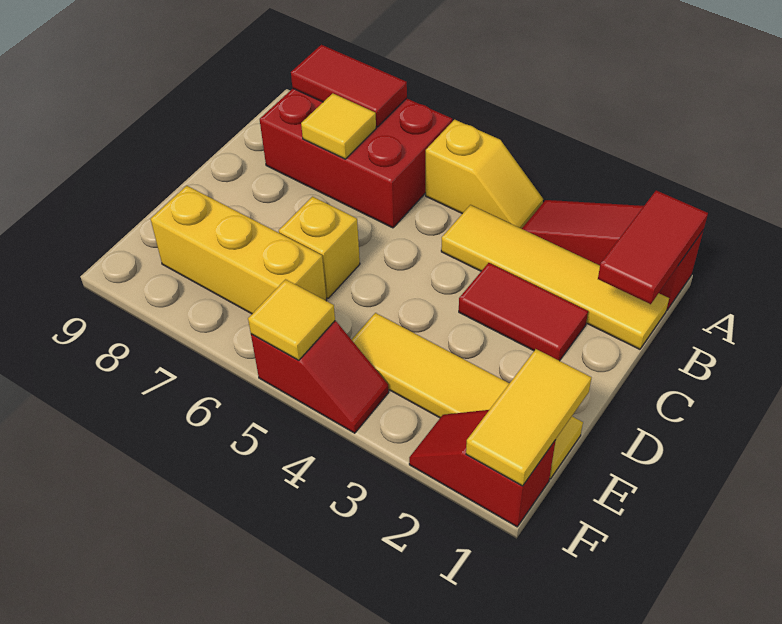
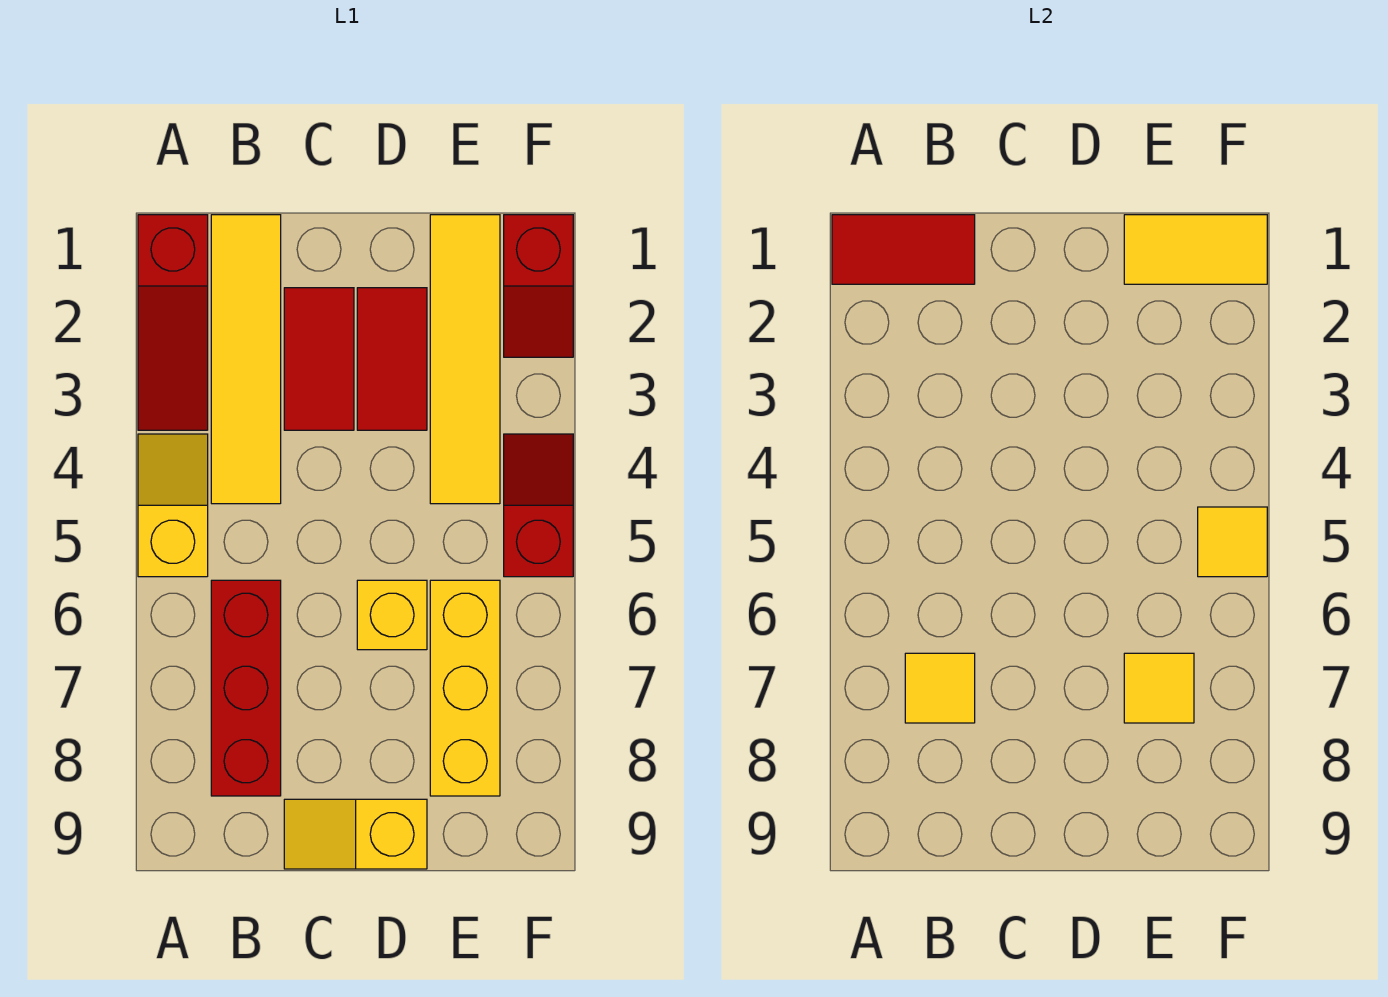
red 2x3 brick [260,89,452,228] -> red 1x3 brick [211,580,281,796]
red 1x2 tile [291,45,407,127] -> red 1x2 tile moved to [357,288,427,430]
none -> yellow 1x2 slope [284,799,427,869]
none -> yellow 1x1 tile [1124,653,1194,723]

